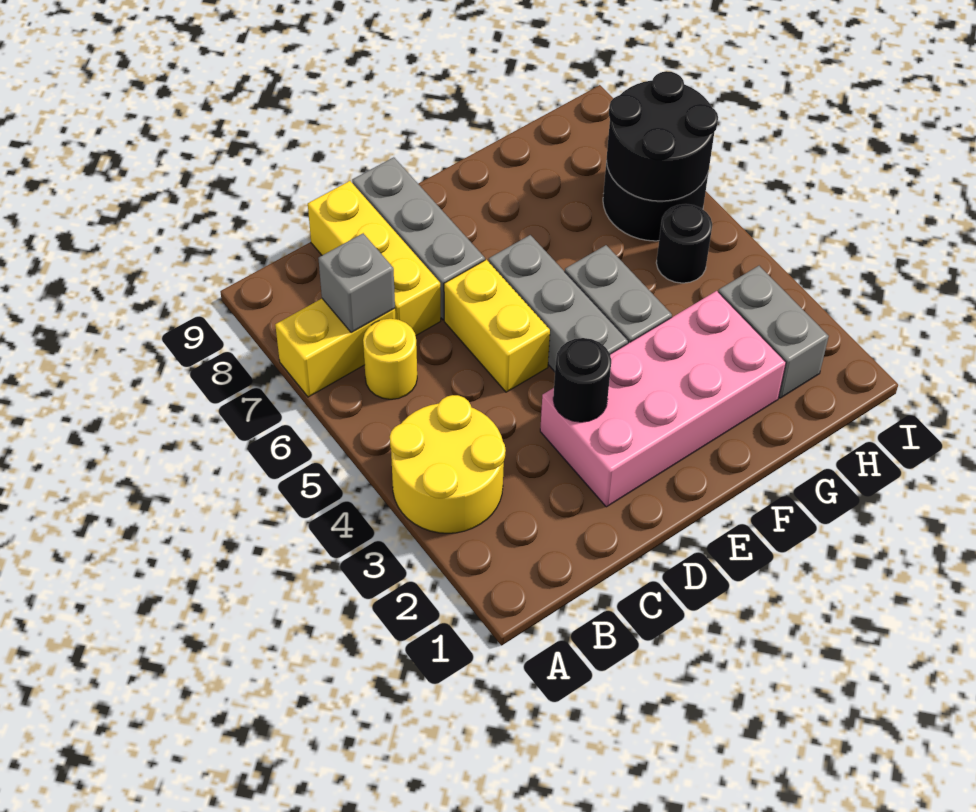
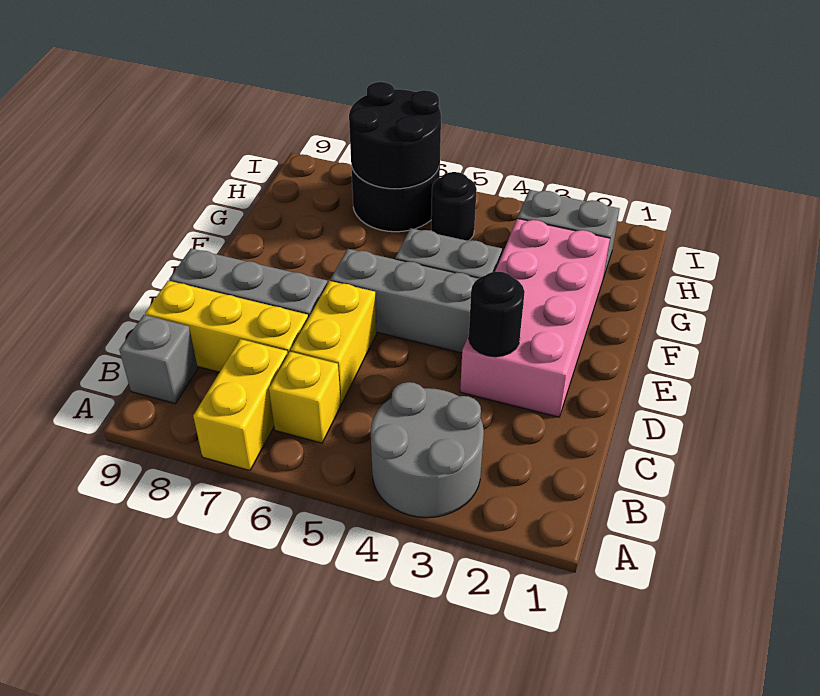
yellow 2x2 round brick [390,395,506,533] -> grey 2x2 round brick [371,382,484,518]
yellow 1x1 round brick [363,319,417,399] -> yellow 1x1 brick [269,352,341,443]
grey 1x1 brick [318,233,395,333] -> grey 1x1 brick moved to [119,315,198,403]
yellow 1x2 brick [444,260,550,392] -> yellow 1x2 brick turned to [291,281,377,404]

